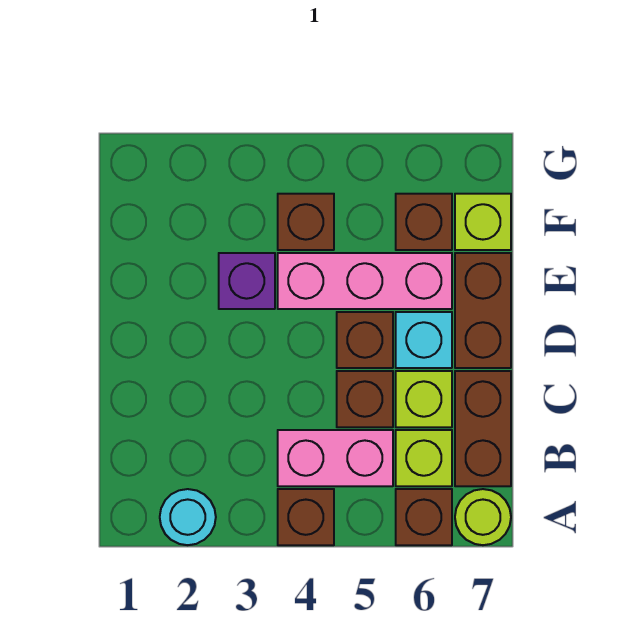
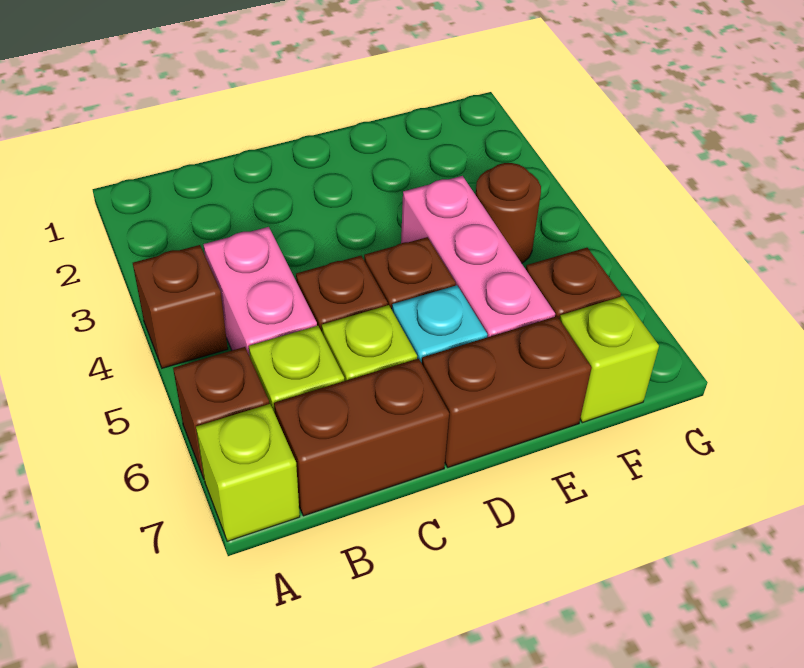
cyan 1x1 round brick [160,489,216,545] -> none
lime 1x1 round brick [455,489,511,545] -> lime 1x1 brick [196,404,300,541]
purple 1x1 brick [219,253,275,309] -> none
brown 1x1 brick [278,194,334,250] -> brown 1x1 round brick [475,163,541,263]

